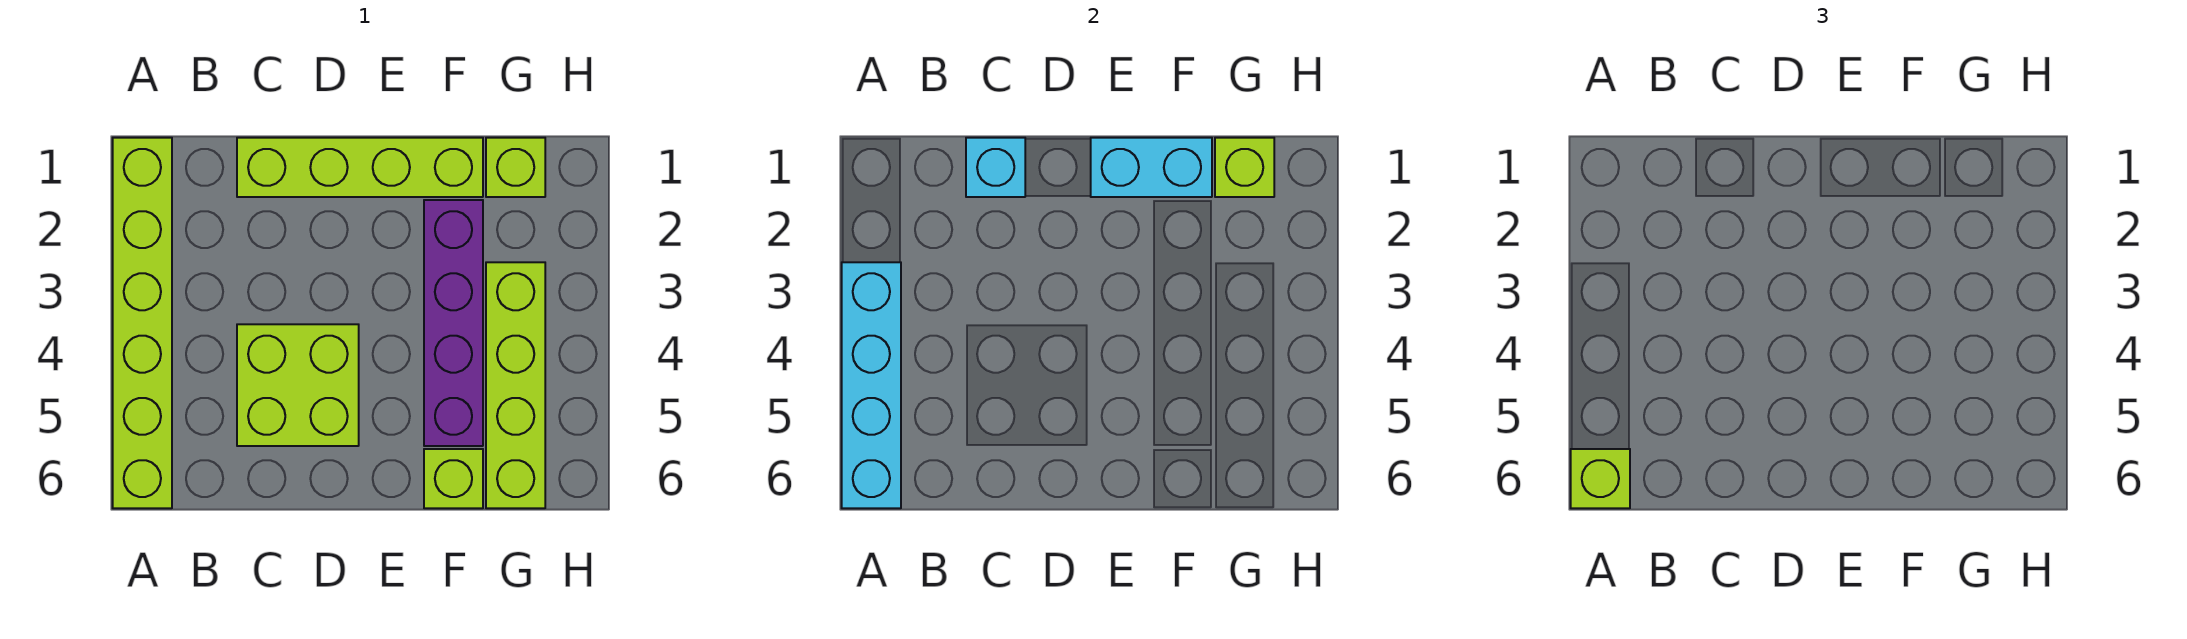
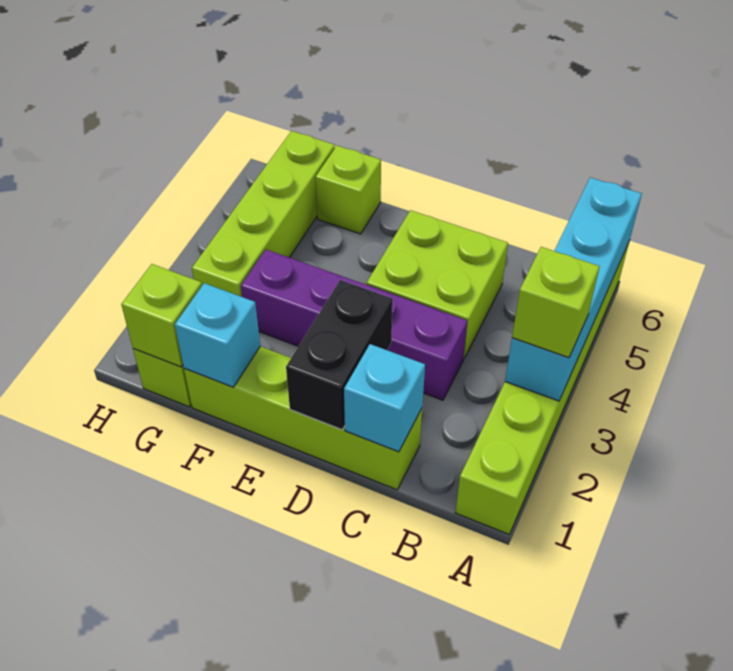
lime 1x1 brick [1571,449,1630,508] -> lime 1x1 brick moved to [512,247,600,358]
none -> black 1x2 brick [286,280,393,430]
cyan 1x2 brick [1091,138,1212,197] -> cyan 1x1 brick [175,283,260,387]
purple 1x4 brick [424,200,483,446] -> purple 1x4 brick turned to [241,250,467,400]

